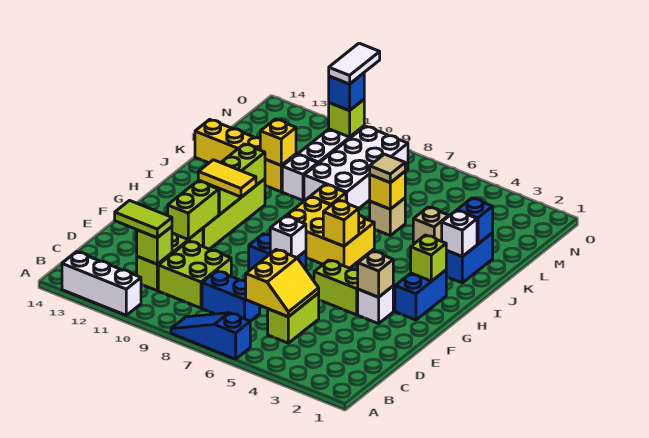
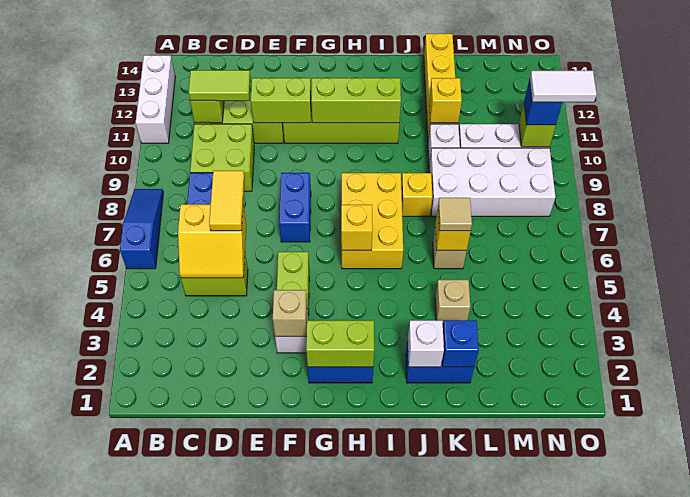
lime 1x2 tile [115,201,172,238] -> lime 1x2 tile turned to [188,70,250,101]
white 1x1 brick [270,216,306,258] -> none
yellow 1x2 tile [198,160,256,197] -> yellow 1x2 tile moved to [209,171,245,231]
lime 1x1 brick [411,235,447,281] -> lime 1x2 brick [306,320,374,367]

